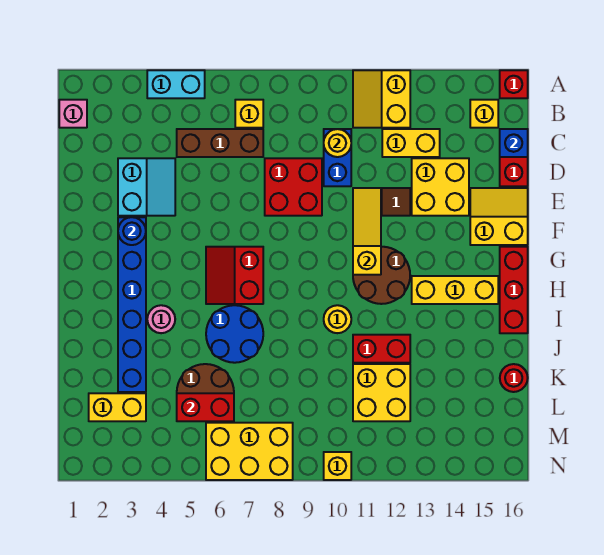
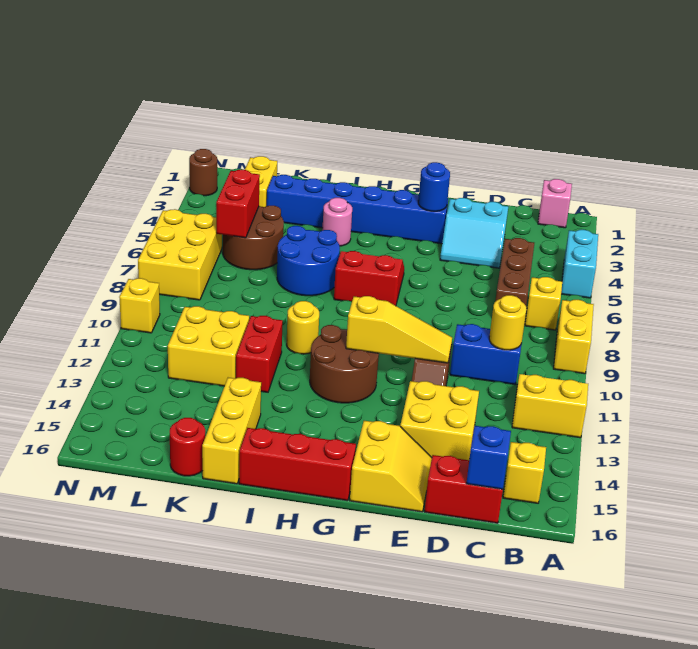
red 1x1 brick [500,70,528,98] -> none
yellow 1x2 brick [382,129,440,157] -> yellow 1x2 brick moved to [554,300,594,374]
red 2x2 brick [265,158,322,216] -> none
yellow 1x3 brick [412,276,498,304] -> yellow 1x3 brick moved to [202,378,261,484]
none -> brown 1x1 round brick [189,149,217,196]

